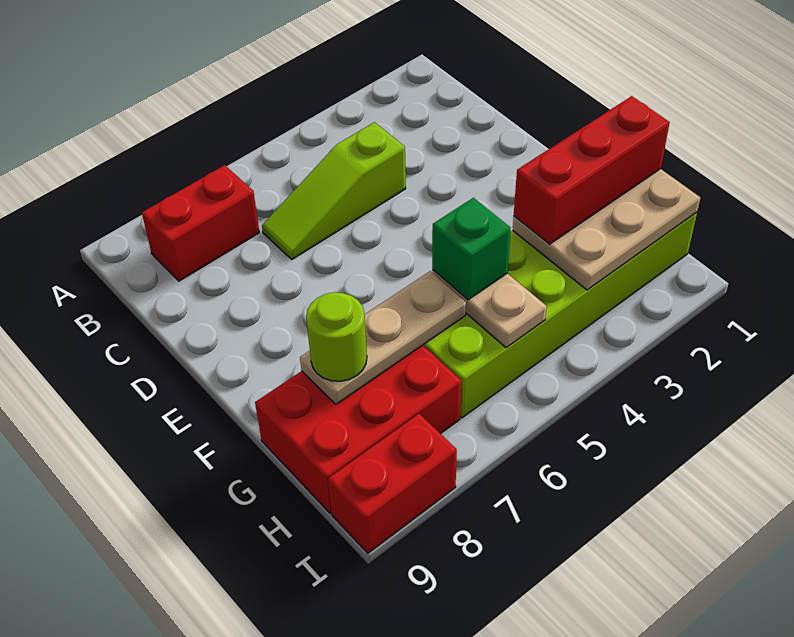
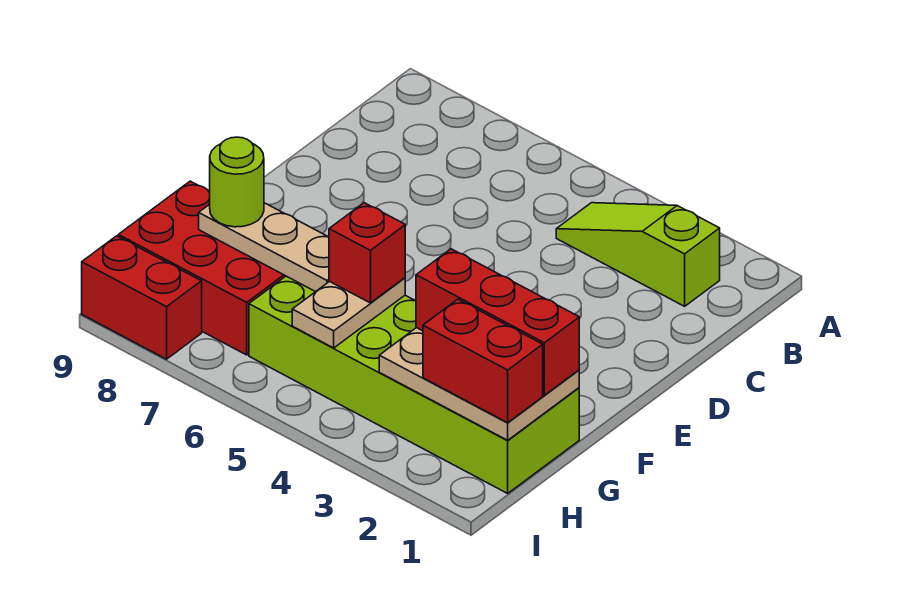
red 1x2 brick [142,165,259,281] -> red 1x2 brick moved to [423,299,543,423]
lime 1x3 slope [262,122,406,259] -> lime 1x3 slope moved to [556,203,720,306]
green 1x1 brick [432,198,511,300] -> red 1x1 brick [329,203,405,303]

